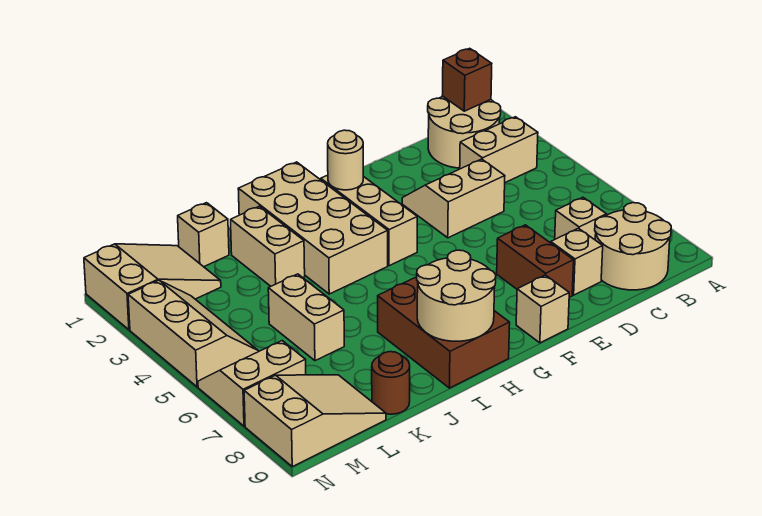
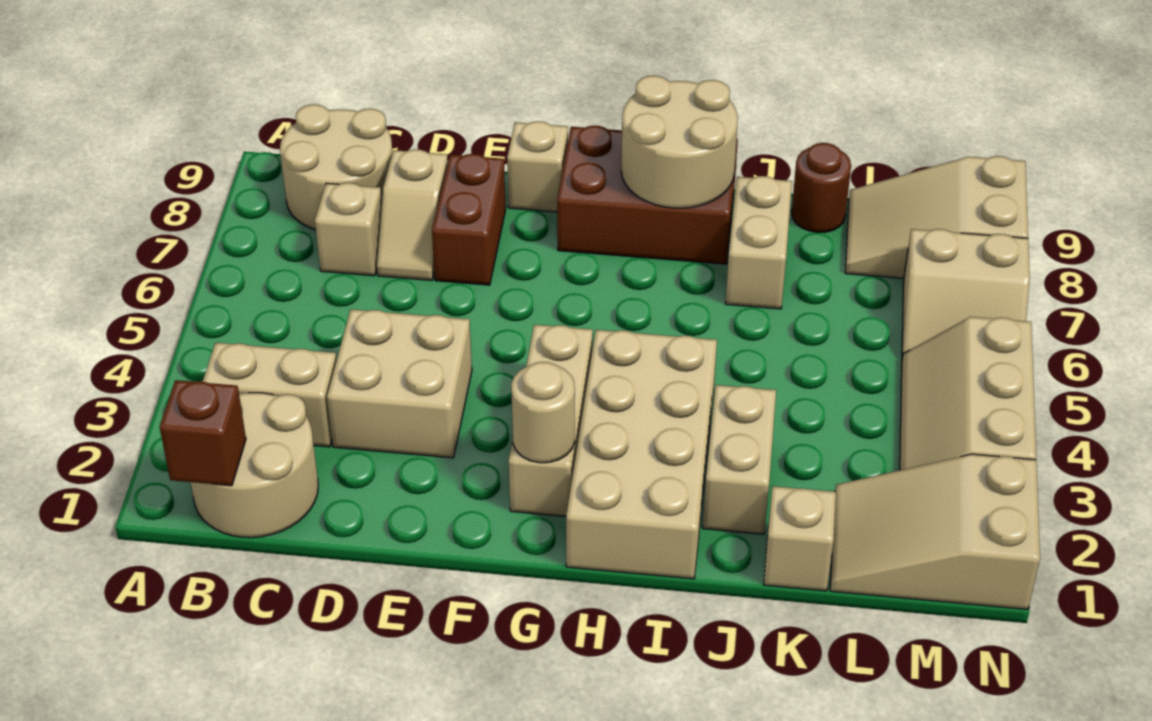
tan 2x2 slope [402,159,505,238] -> tan 2x2 brick [327,309,472,458]
brown 2x3 brick [378,277,510,388] -> brown 2x3 brick turned to [557,126,738,264]
tan 1x2 brick [268,274,344,361] -> tan 1x2 brick moved to [726,176,792,309]

